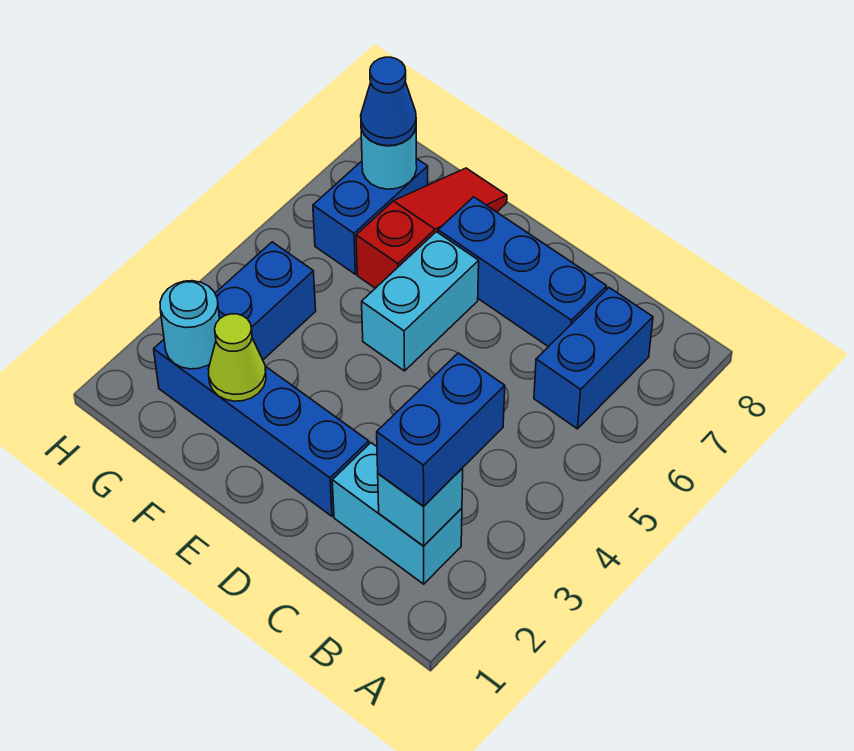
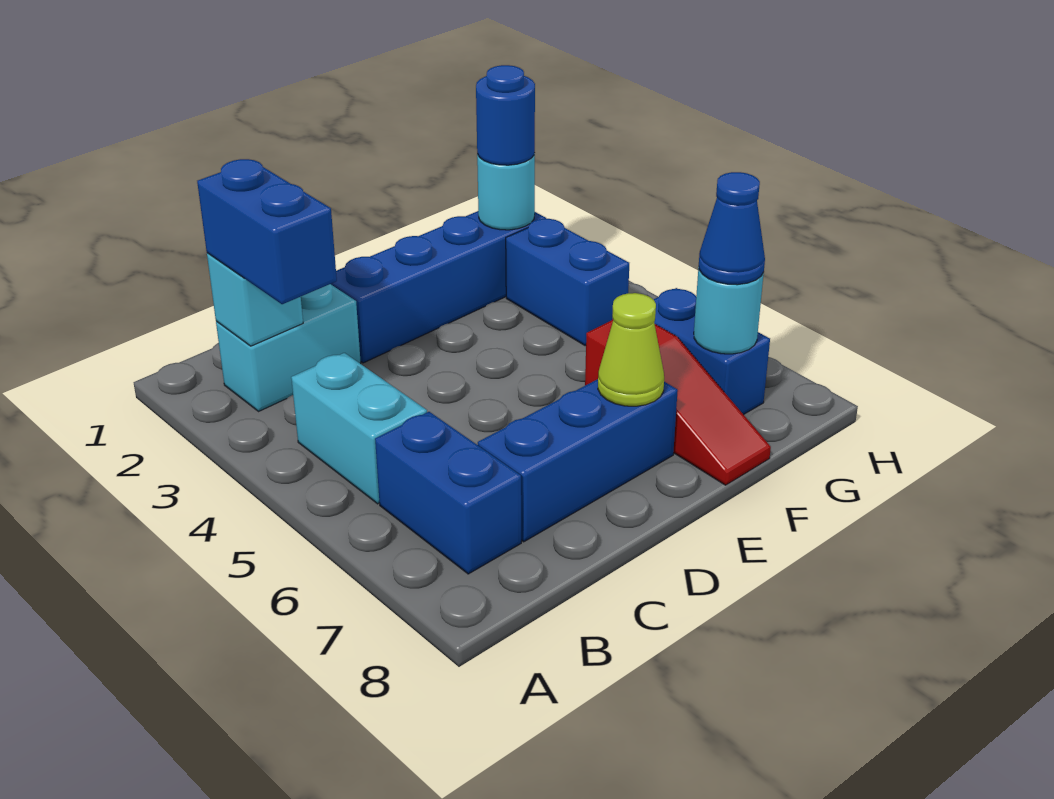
cyan 1x2 brick [362,232,479,371] -> cyan 1x2 brick moved to [291,353,427,504]
lime 1x1 cone [208,314,266,401] -> lime 1x1 cone moved to [598,293,664,406]
none -> blue 1x1 round brick [476,65,535,165]

